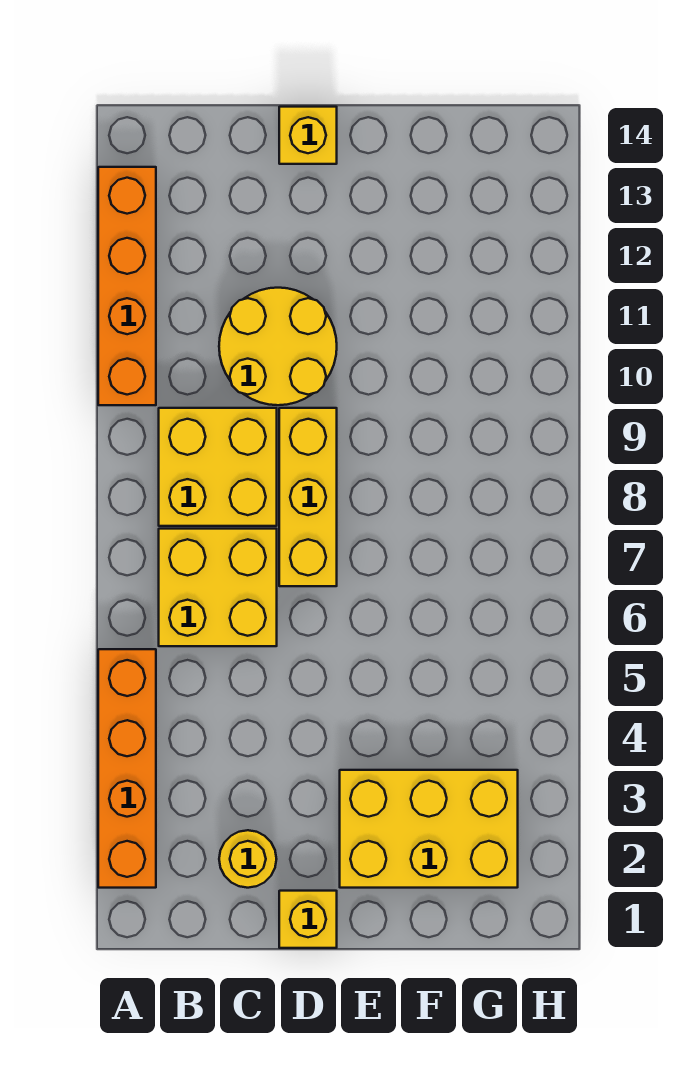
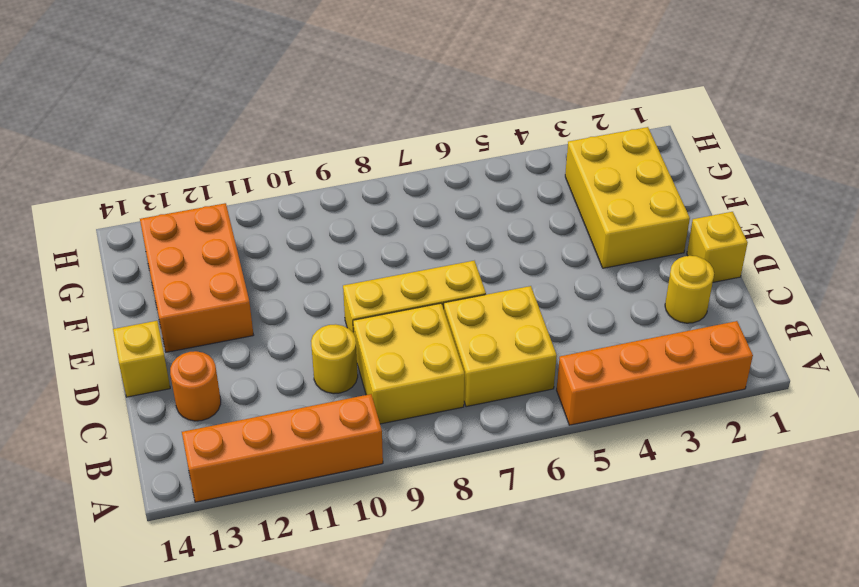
yellow 2x2 round brick [219,288,337,405] -> yellow 1x1 round brick [311,324,358,394]
none -> orange 1x1 round brick [170,351,221,421]
none -> orange 2x3 brick [140,203,253,352]

